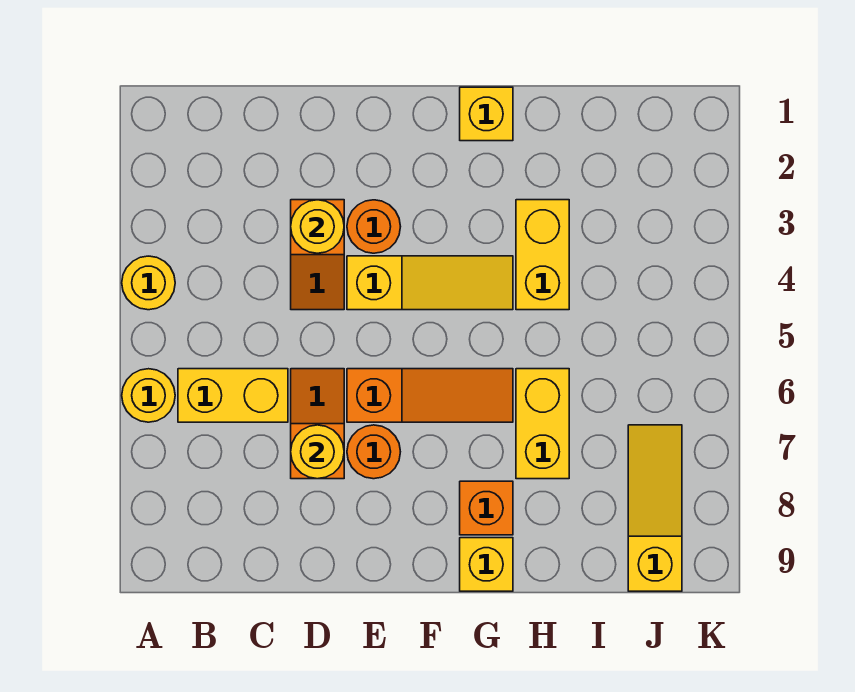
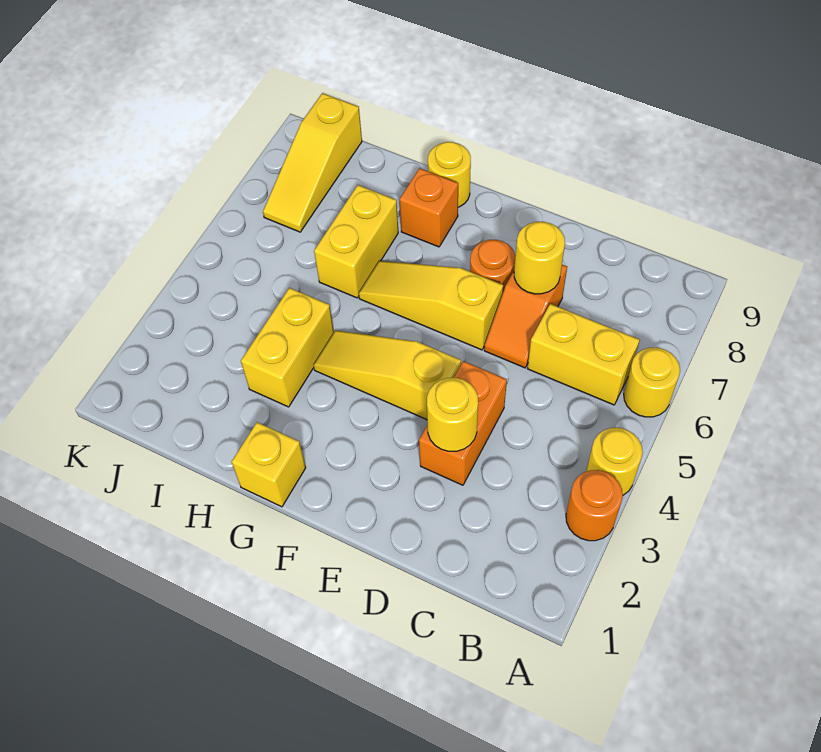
orange 1x2 slope [291,200,344,310] -> orange 1x2 brick [419,361,507,485]
orange 1x1 round brick [347,200,401,253] -> orange 1x1 round brick moved to [566,470,623,541]
orange 1x3 slope [347,369,513,422] -> yellow 1x3 slope [359,261,503,350]
yellow 1x1 brick [460,538,513,591] -> yellow 1x1 round brick [428,142,471,207]

